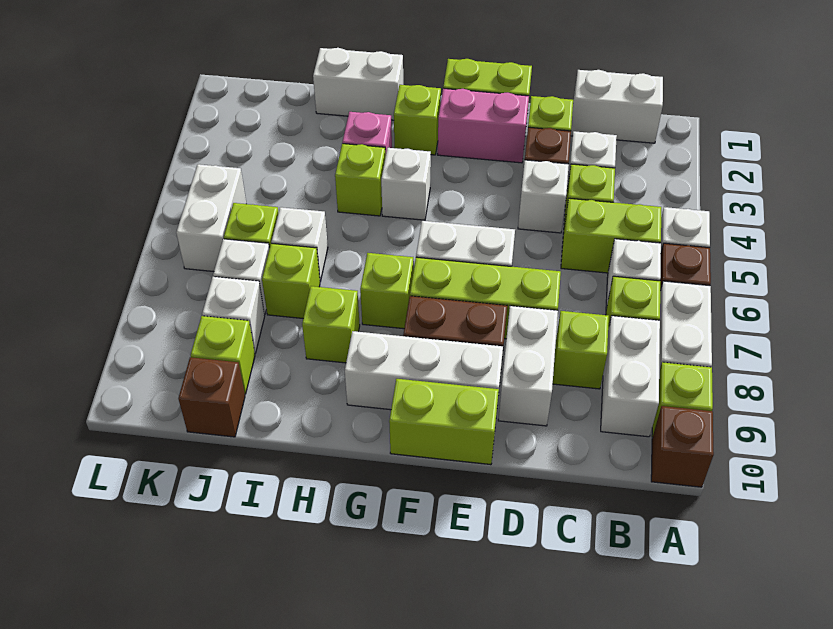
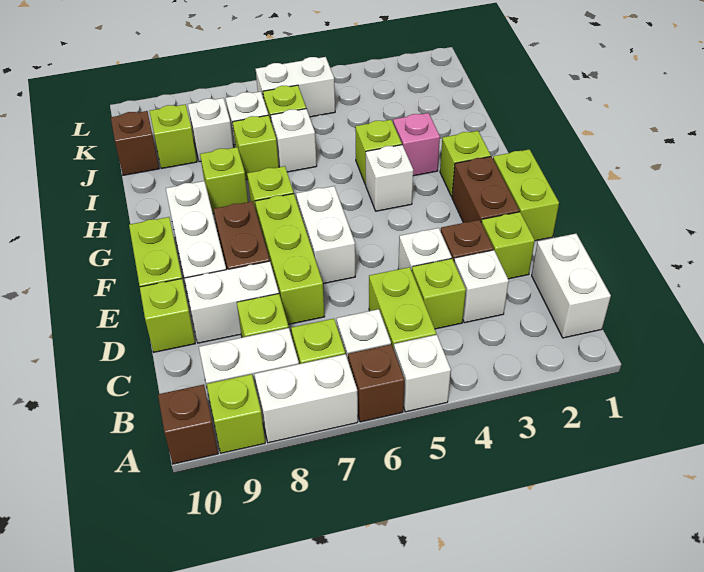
none -> lime 1x1 brick [140,279,195,352]
pink 1x2 brick [438,88,529,163] -> brown 1x2 brick [452,157,519,222]
white 1x2 brick [313,48,403,120] -> none

